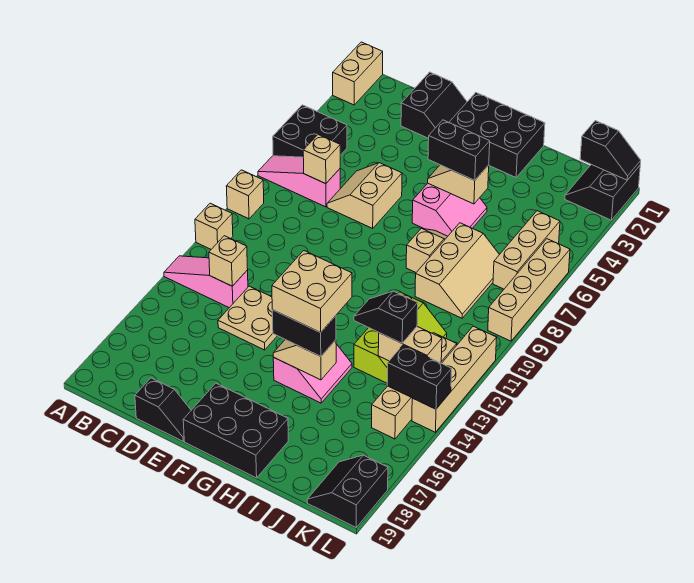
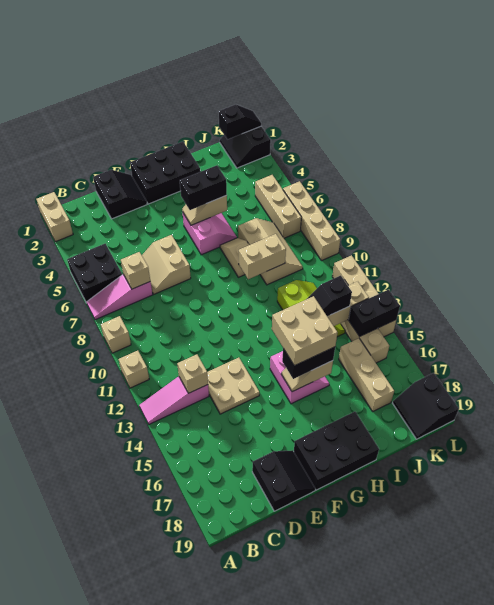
black 1x2 slope [135,378,191,441] -> black 2x2 slope [252,450,315,511]
none -> tan 1x2 brick [239,234,286,279]
none -> tan 1x3 brick [339,338,394,411]

